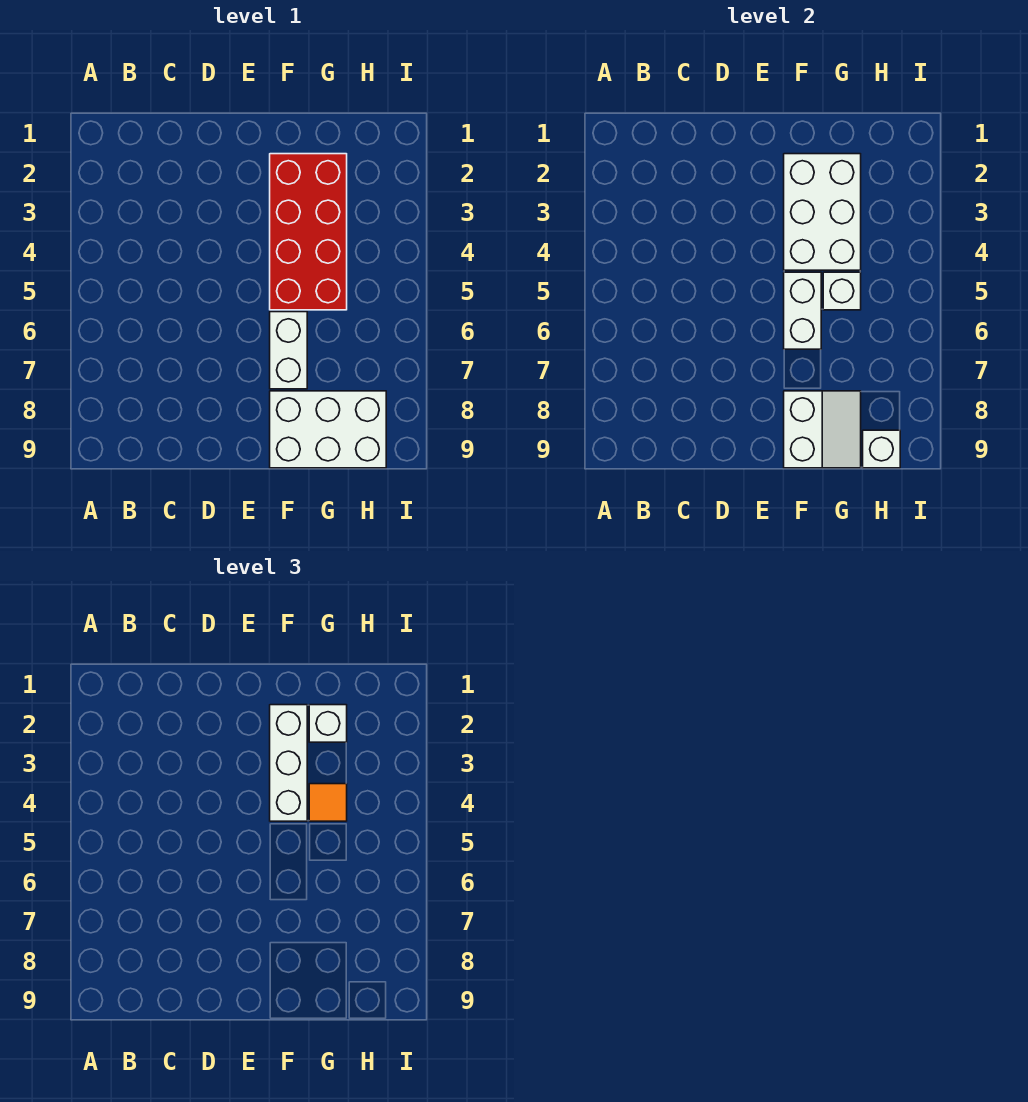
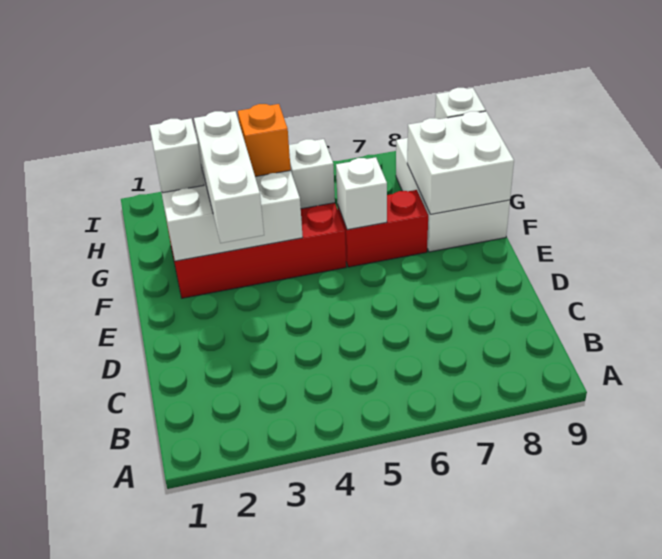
white 1x3 brick [270,705,307,821] -> white 1x3 brick turned to [194,111,264,243]
white 1x2 brick [784,272,821,349] -> white 1x1 brick [336,157,387,230]
white 1x2 brick [270,312,307,389] -> red 1x2 brick [337,190,428,267]
white 2x2 slope [784,391,861,468] -> white 2x2 brick [407,111,514,214]
orange 1x1 tile [309,784,347,821] -> orange 1x1 brick [238,104,291,177]

